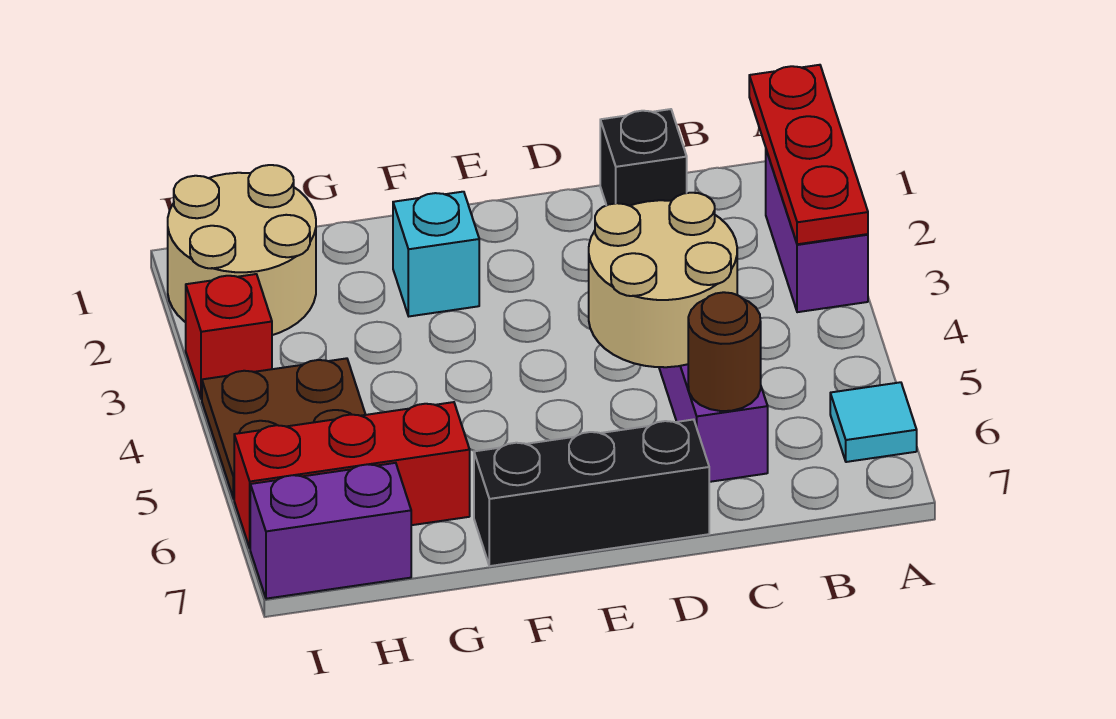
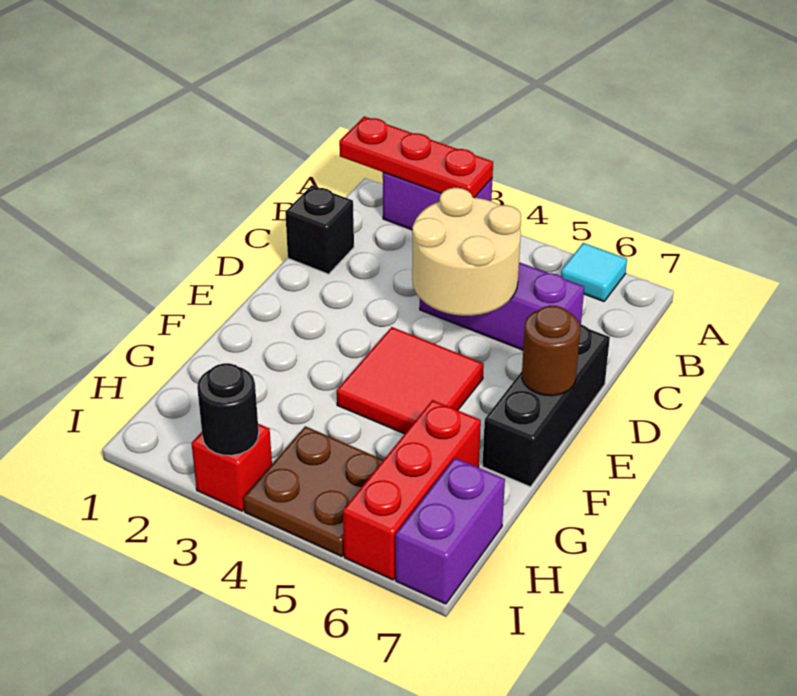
brown 1x1 round brick [688,292,761,411] -> brown 1x1 round brick moved to [522,306,580,396]
none -> red 2x2 tile [337,327,484,434]
cyan 1x1 brick [393,192,479,316] -> none
tan 2x2 round brick [168,165,316,335] -> none
none -> black 1x1 round brick [197,363,259,456]

